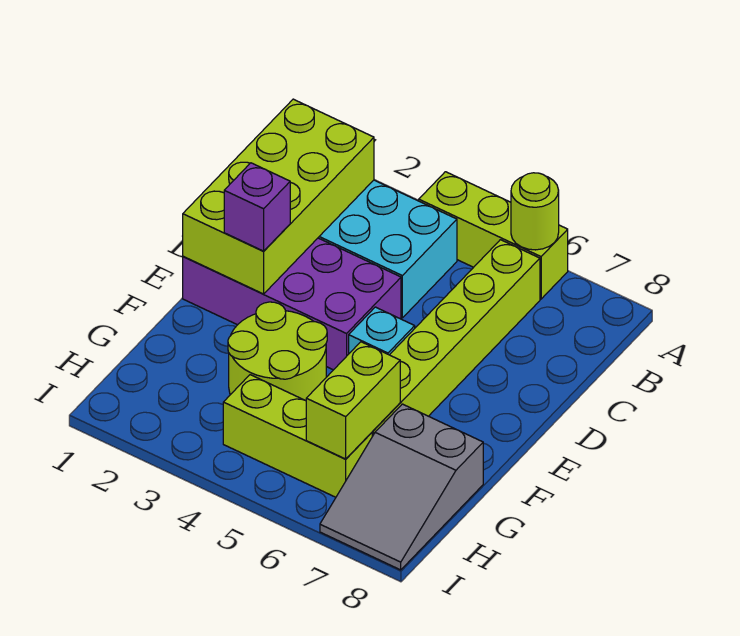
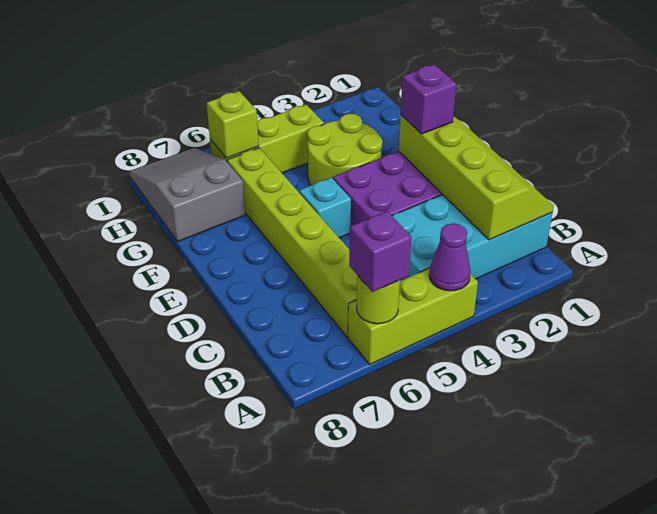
none -> purple 1x1 cone [429,223,471,291]
none -> purple 1x1 brick [349,211,412,292]
lime 2x4 brick [183,99,374,294] -> lime 2x4 slope [399,115,554,240]
lime 1x2 brick [306,342,400,459] -> lime 1x1 brick [207,91,259,158]

